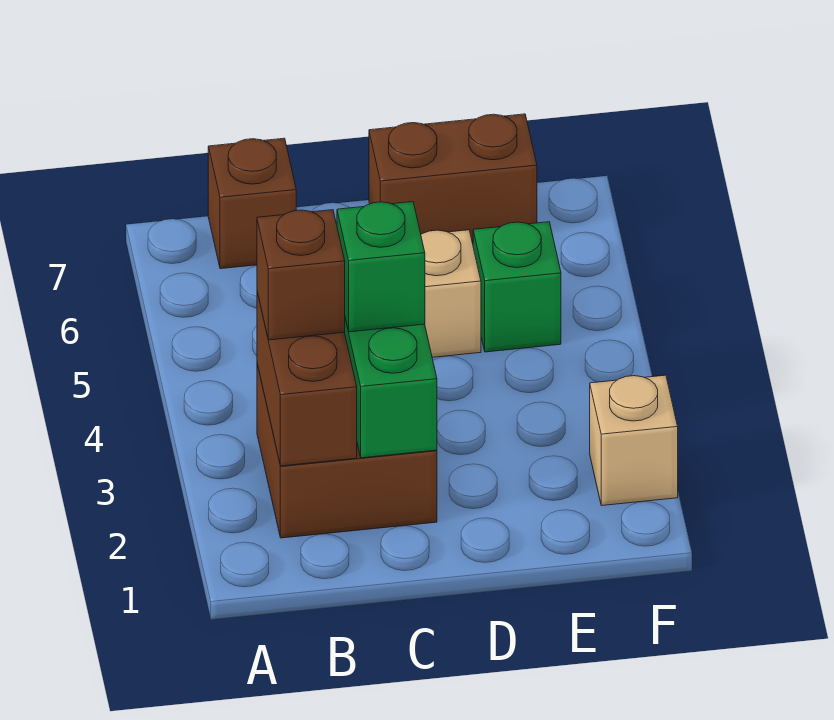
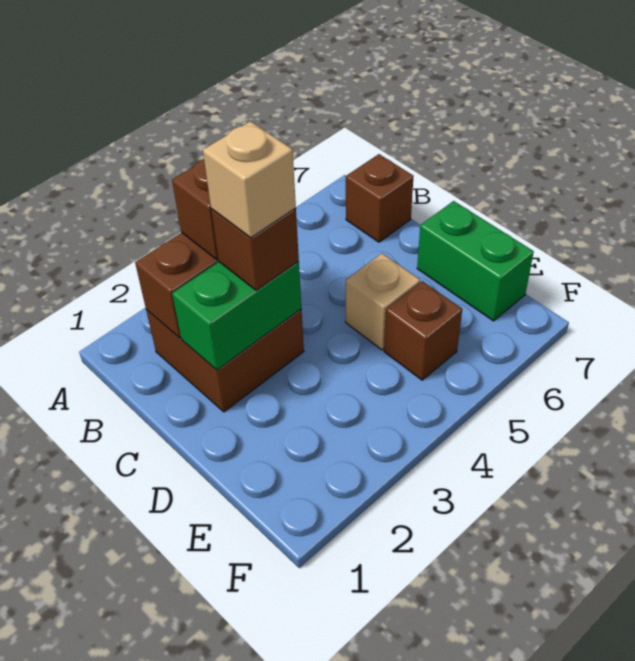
green 1x1 brick [337,202,425,332] -> brown 1x1 brick [211,208,299,290]
brown 1x2 brick [369,114,537,243] -> green 1x2 brick [417,201,534,321]
green 1x1 brick [473,222,561,352] -> brown 1x1 brick [384,281,462,380]
tan 1x1 brick [590,375,678,506] -> tan 1x1 brick moved to [203,121,296,238]

